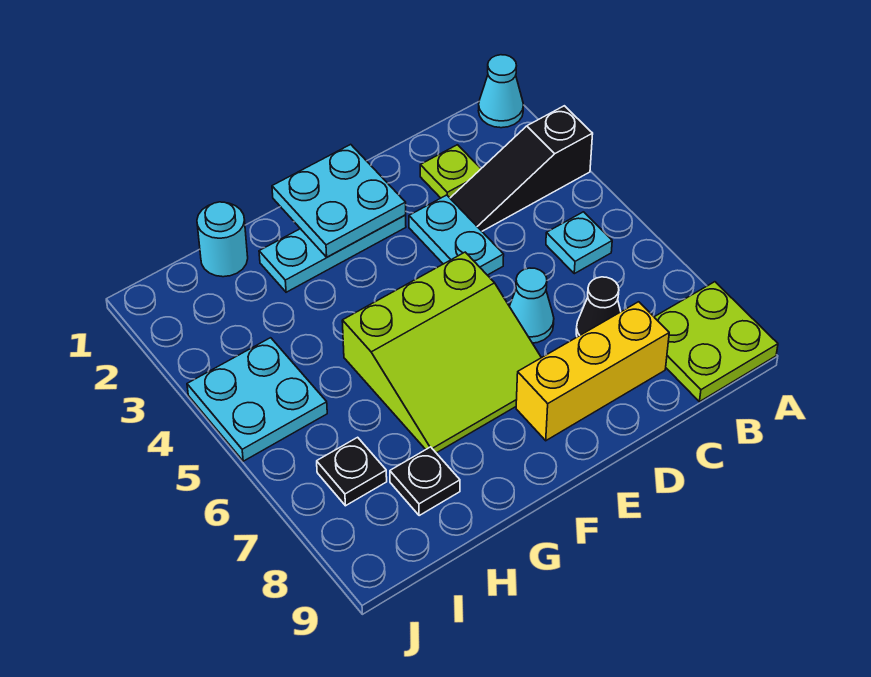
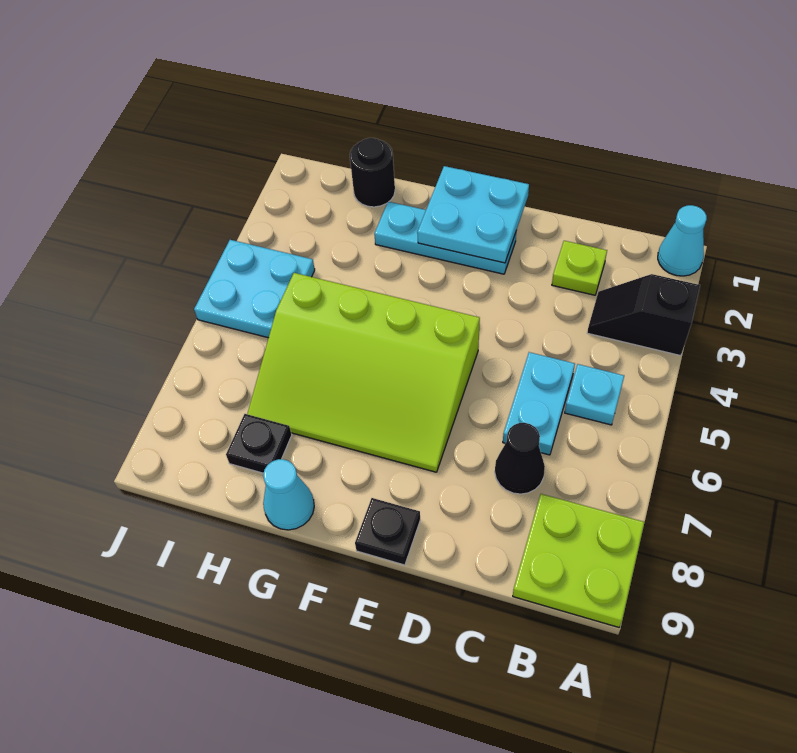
black 1x3 slope [450,106,593,231] -> black 1x2 slope [587,274,700,356]
yellow 1x3 brick [516,302,669,441] -> none
cyan 1x2 plate [409,195,504,275] -> cyan 1x2 plate moved to [503,352,575,455]
cyan 1x1 cone [509,268,554,343] -> cyan 1x1 cone moved to [263,459,314,530]
lime 3x3 slope [342,252,541,453] -> lime 3x4 slope [247,273,480,472]
cyan 1x1 round brick [197,202,248,277] -> black 1x1 round brick [350,138,395,207]
black 1x1 plate [317,437,387,506] -> black 1x1 plate moved to [355,498,420,565]

